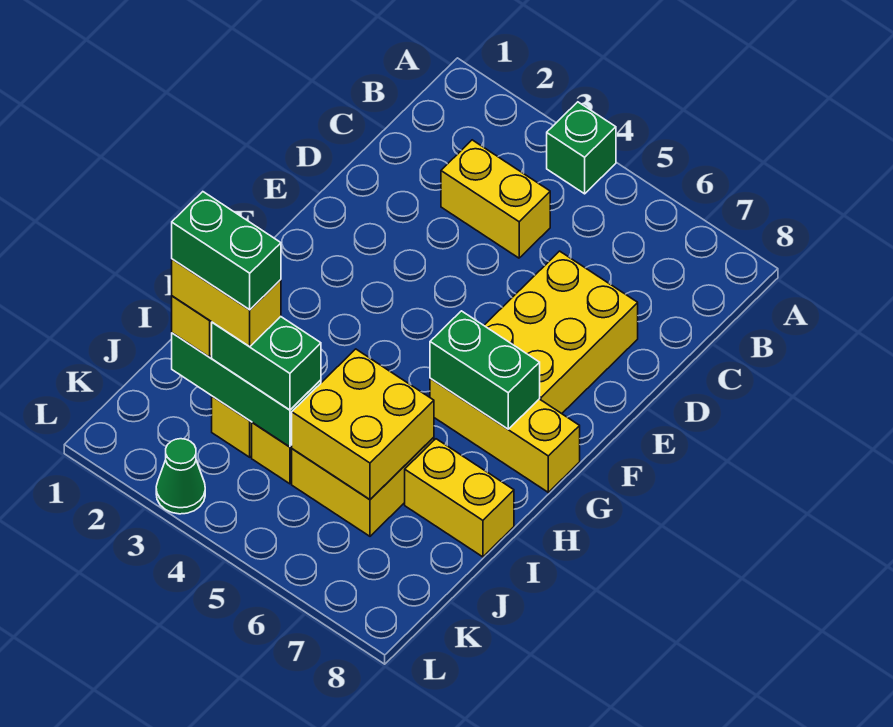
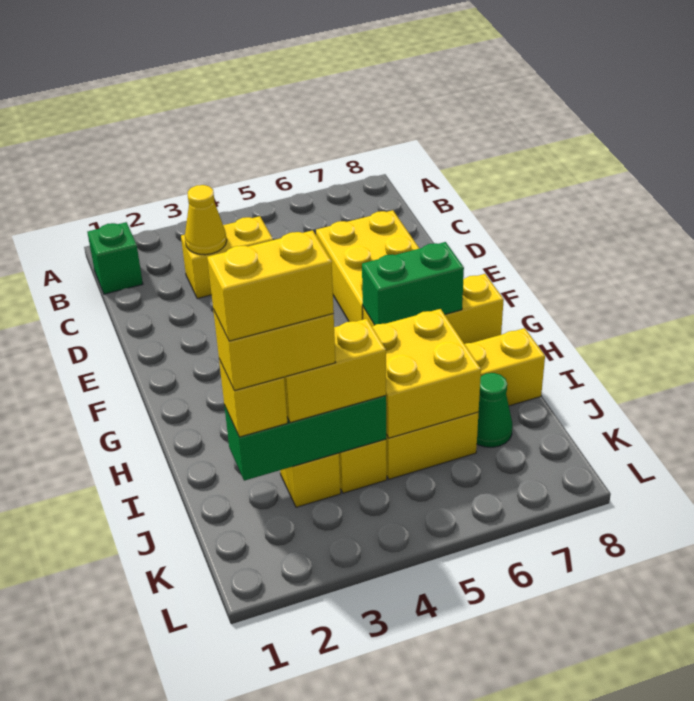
green 1x1 brick [547,102,616,194] -> green 1x1 brick moved to [87,222,143,294]
none -> yellow 1x1 cone [185,185,227,255]
green 1x2 brick [172,192,281,310] -> yellow 1x2 brick [207,230,334,341]
green 1x2 brick [212,317,321,410] -> yellow 1x2 brick [284,319,386,423]
green 1x1 cone [156,439,205,514] -> green 1x1 cone moved to [477,373,512,447]

